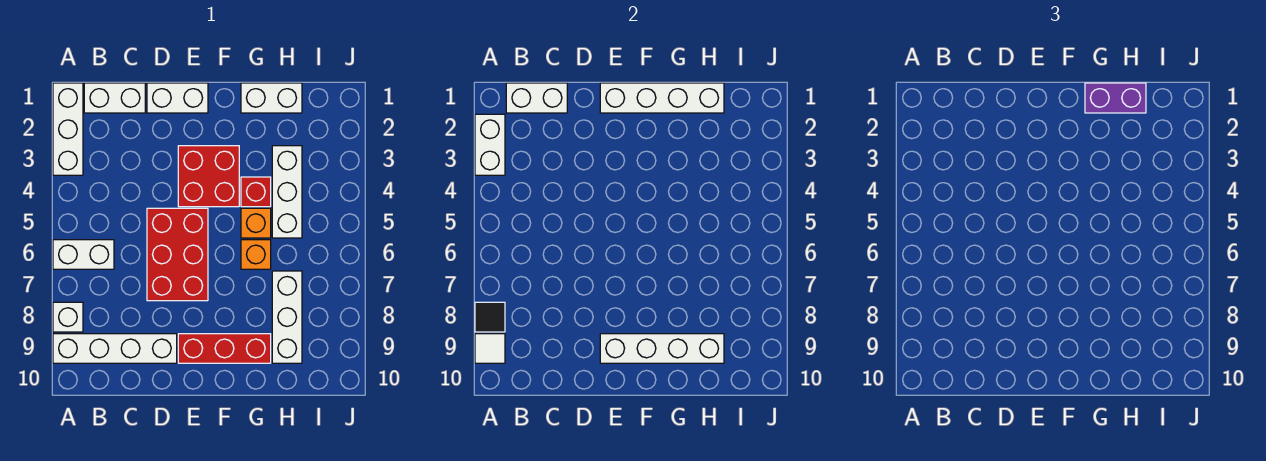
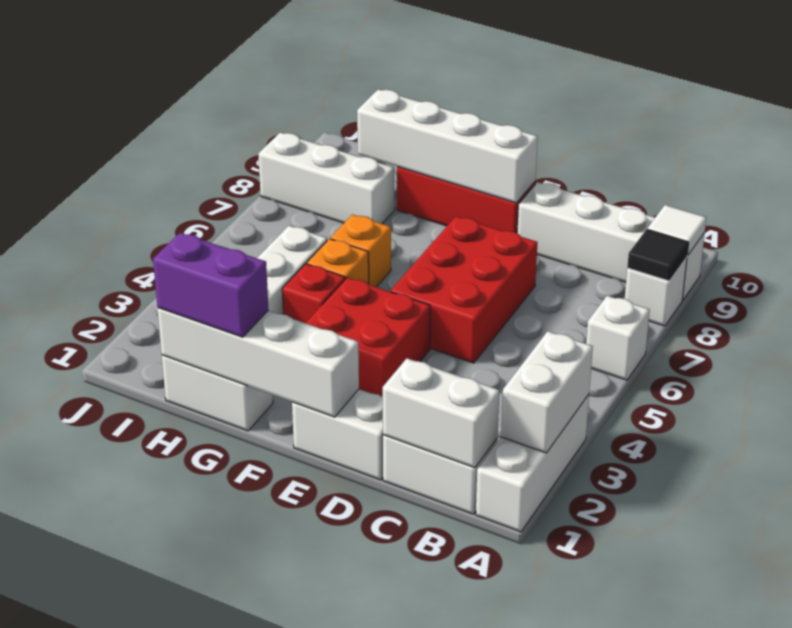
white 1x2 brick [53,240,114,269] -> white 1x1 brick [586,296,650,380]
white 1x3 brick [272,271,302,363] -> white 1x3 brick turned to [258,133,394,224]

